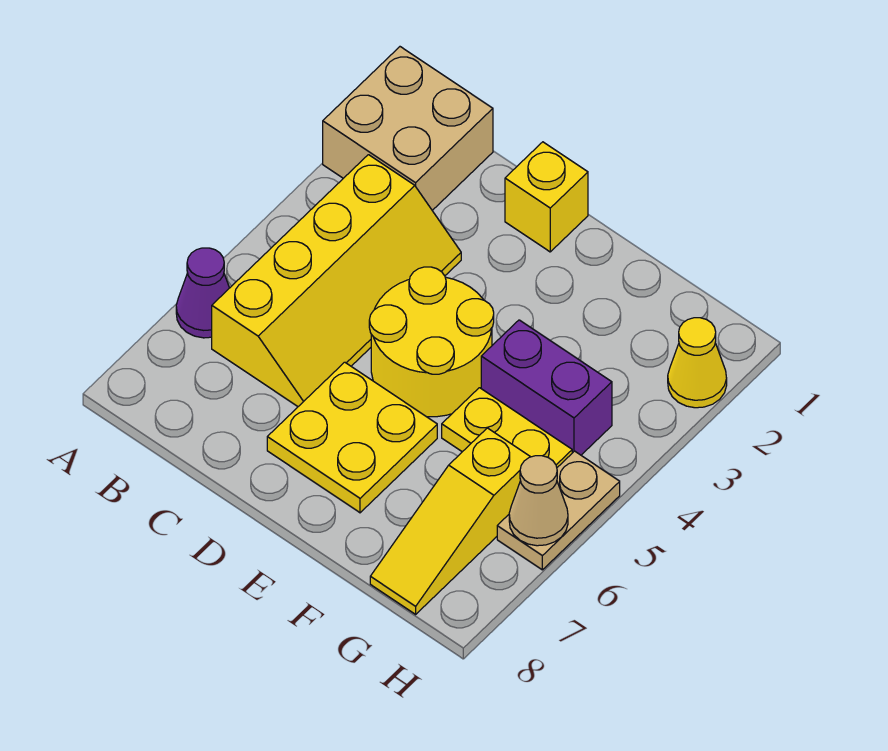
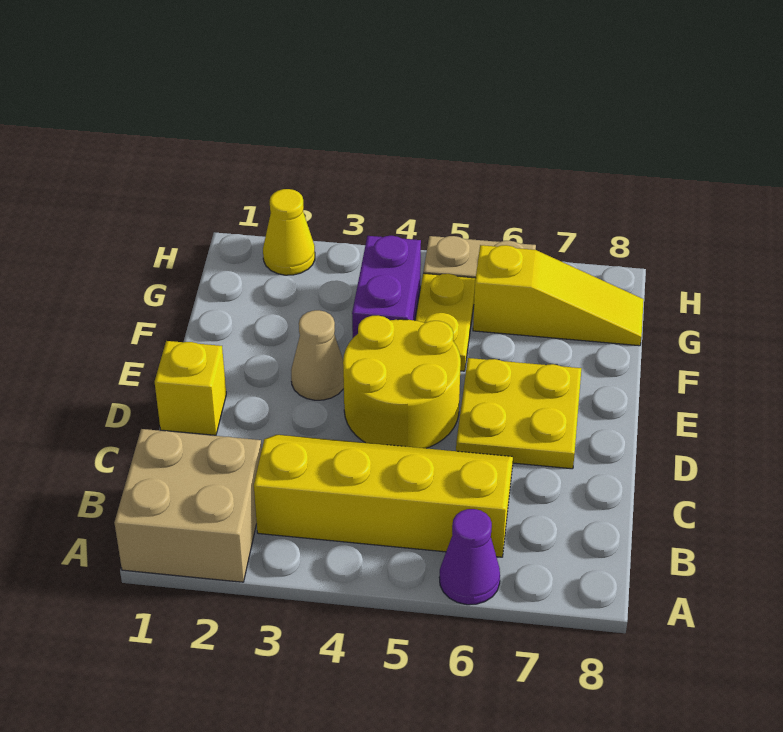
tan 1x1 cone [509,456,568,546] -> tan 1x1 cone moved to [291,310,344,400]

